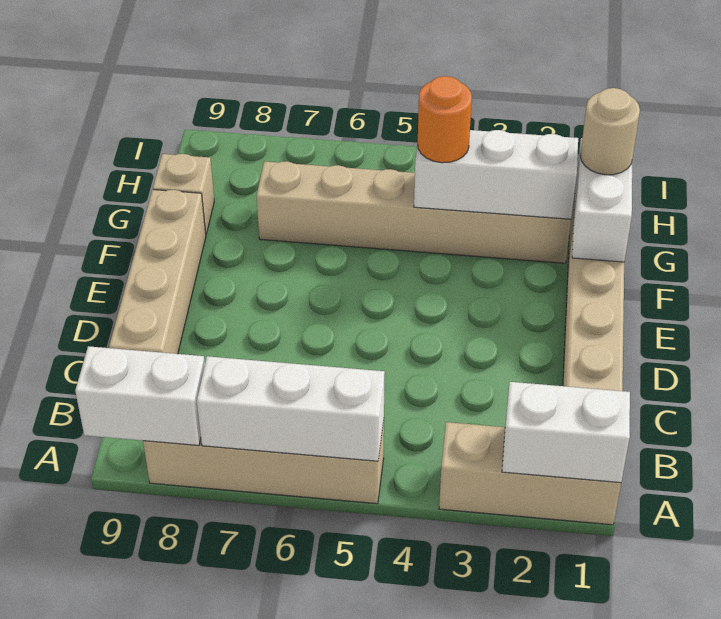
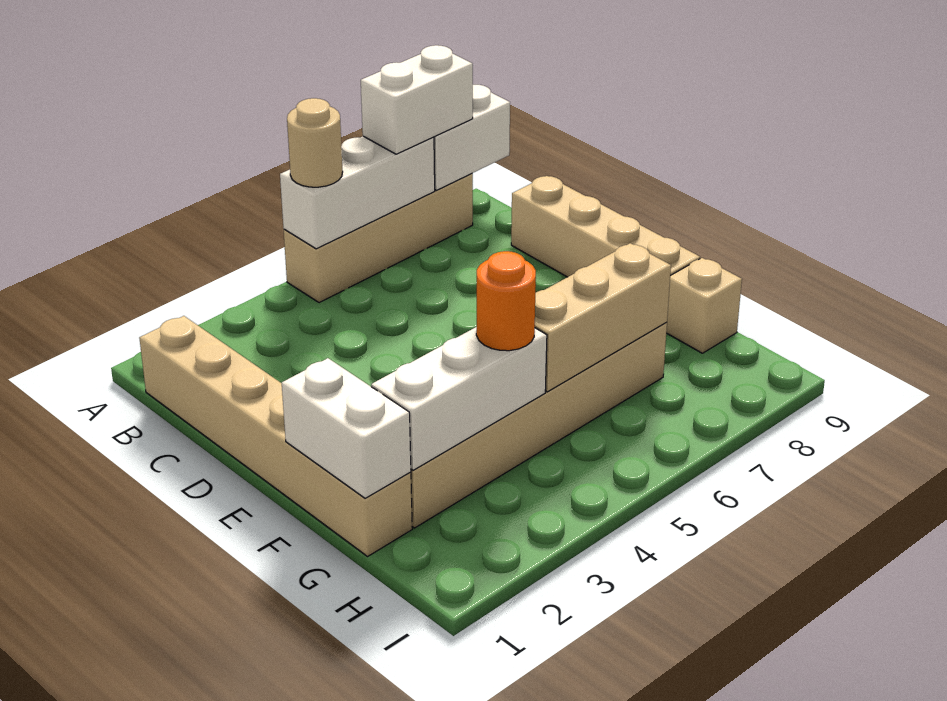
tan 1x3 brick [439,422,621,525] -> tan 1x3 brick moved to [535,243,671,392]
white 1x2 brick [502,382,630,483] -> white 1x2 brick moved to [361,45,473,154]
tan 1x1 round brick [580,88,640,175] -> tan 1x1 round brick moved to [287,98,343,187]

